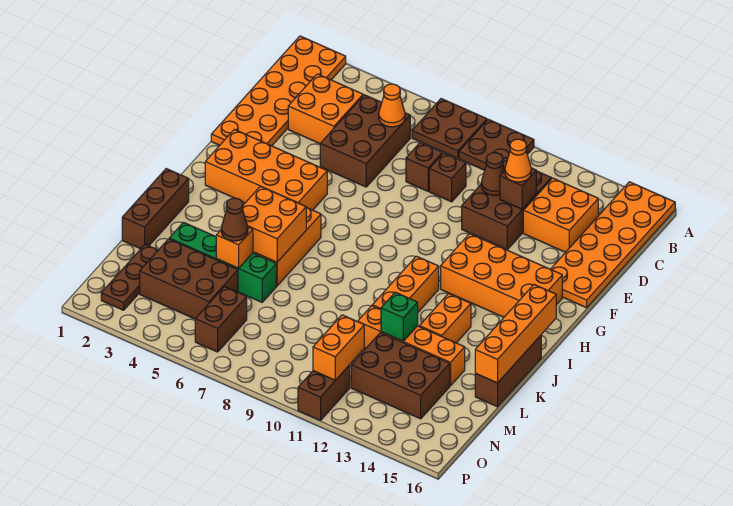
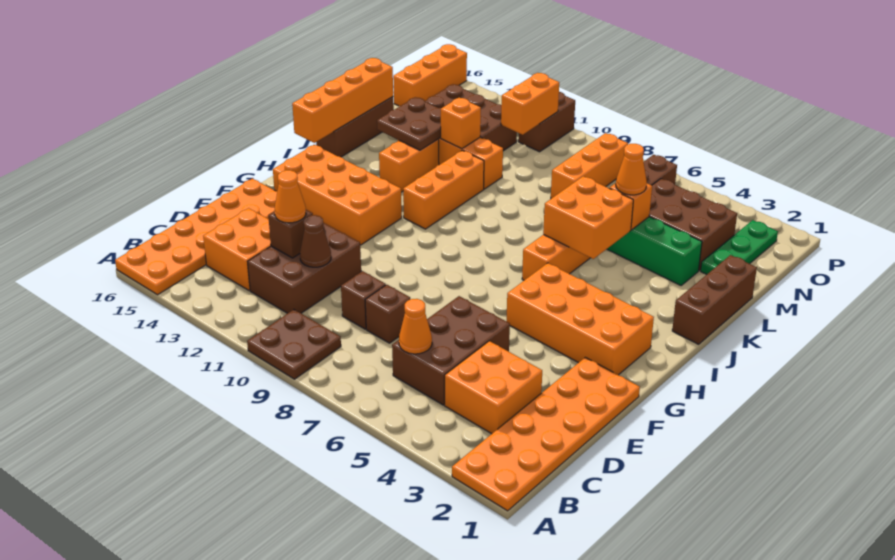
brown 2x2 plate [412,99,487,158] -> brown 2x2 plate moved to [377,97,441,150]
brown 1x1 cone [221,198,248,241] -> orange 1x1 cone [616,144,647,195]
green 1x1 brick [381,292,418,341] -> orange 1x1 brick [441,98,481,149]
brown 1x3 plate [101,244,158,310] -> green 1x3 plate [701,220,778,274]
none -> orange 1x3 brick [551,133,628,199]
none -> orange 1x3 brick [393,44,467,106]

